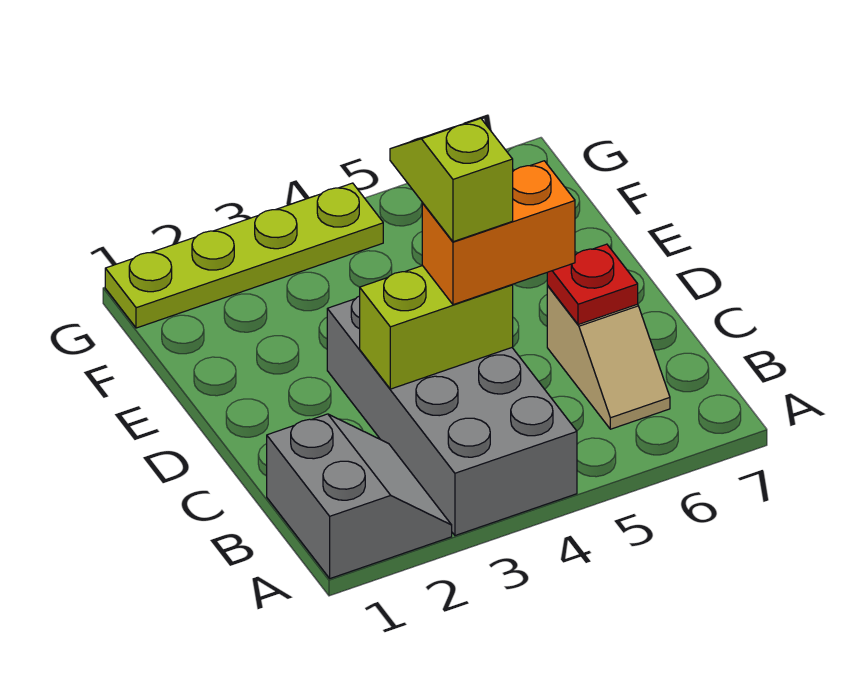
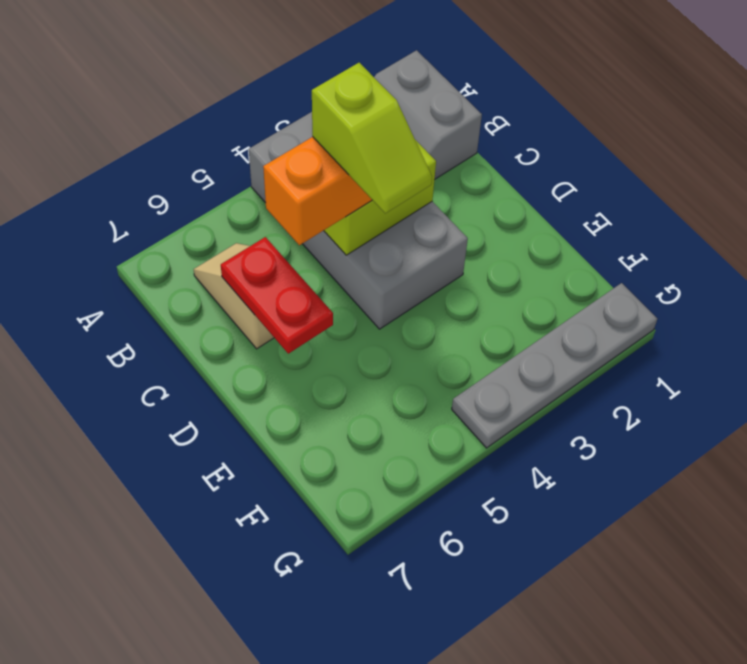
red 1x1 plate [547,244,638,325] -> red 1x2 plate [221,237,333,354]
lime 1x4 plate [105,183,383,328] -> grey 1x4 plate [452,283,657,448]

